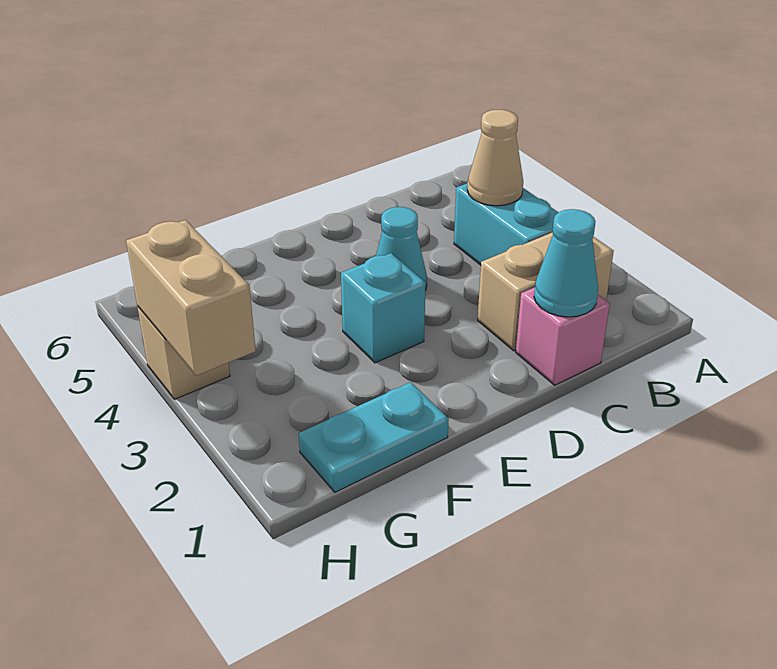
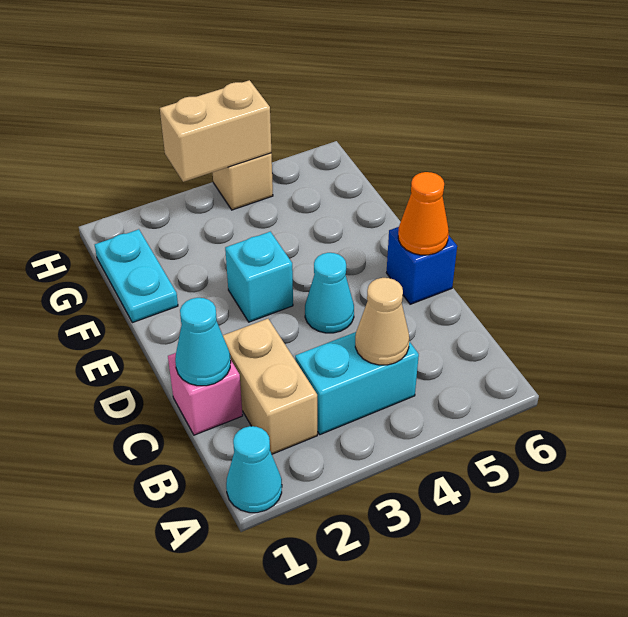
none -> cyan 1x1 cone [226,426,282,513]
none -> blue 1x1 brick [386,227,457,304]
none -> orange 1x1 cone [398,172,449,255]

